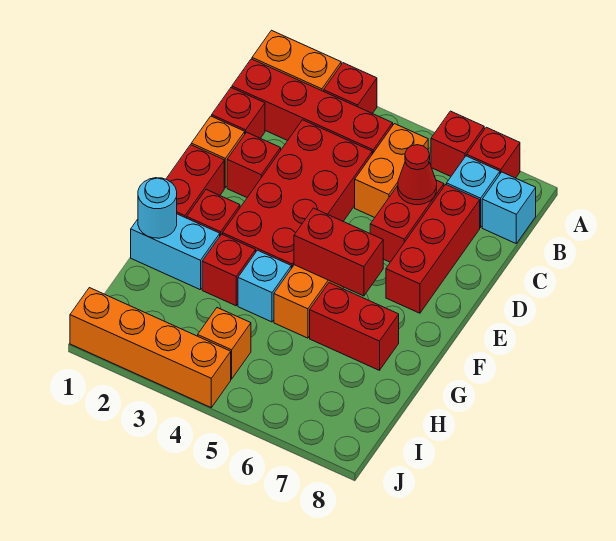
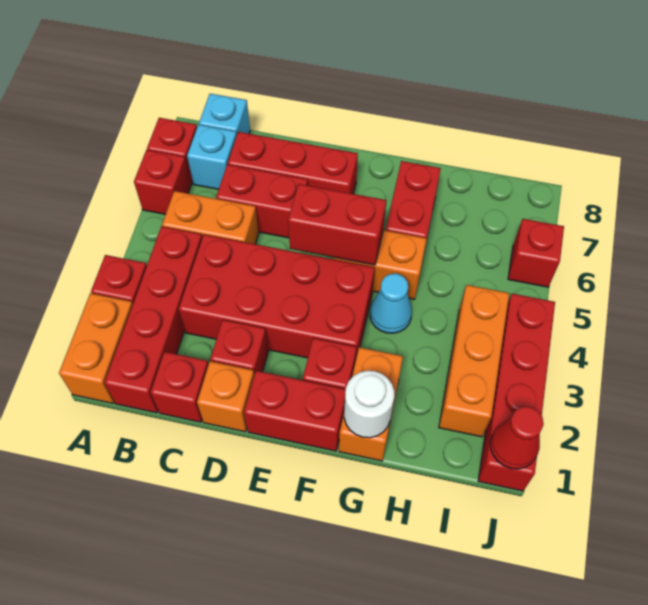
red 1x1 cone [398,145,437,205] -> red 1x1 cone moved to [490,407,544,469]
red 1x2 brick [294,208,383,296] -> red 1x2 brick turned to [288,184,386,265]
cyan 1x2 brick [131,214,220,290] -> orange 1x2 brick [339,347,403,461]
cyan 1x1 round brick [138,178,177,238] -> white 1x1 round brick [344,371,394,438]
red 1x1 brick [202,234,256,306] -> red 1x1 brick moved to [508,219,564,287]
cyan 1x1 brick [238,250,291,322] -> cyan 1x1 cone [370,274,412,333]
orange 1x1 brick [198,308,251,379] -> orange 1x3 brick [439,285,509,437]
orange 1x4 brick [70,288,231,407] -> red 1x4 brick [478,294,555,491]

